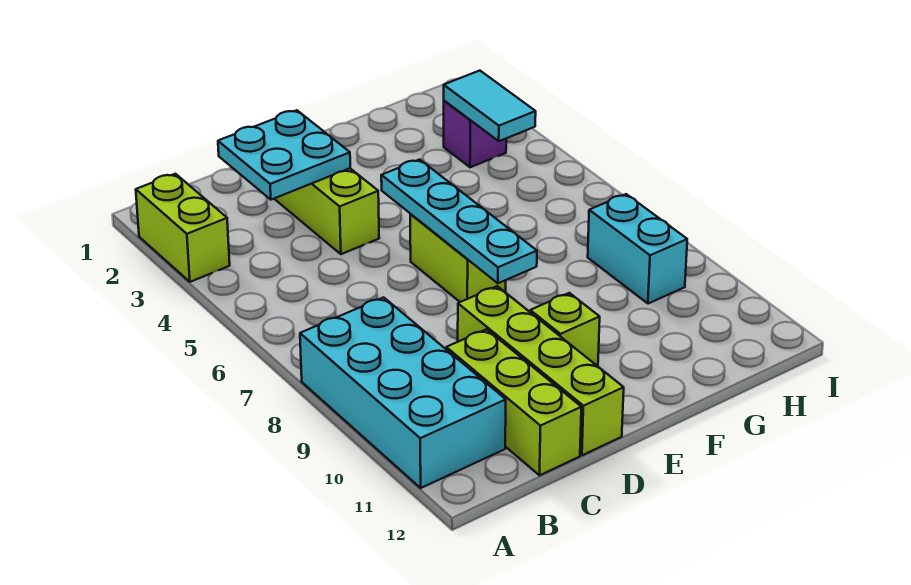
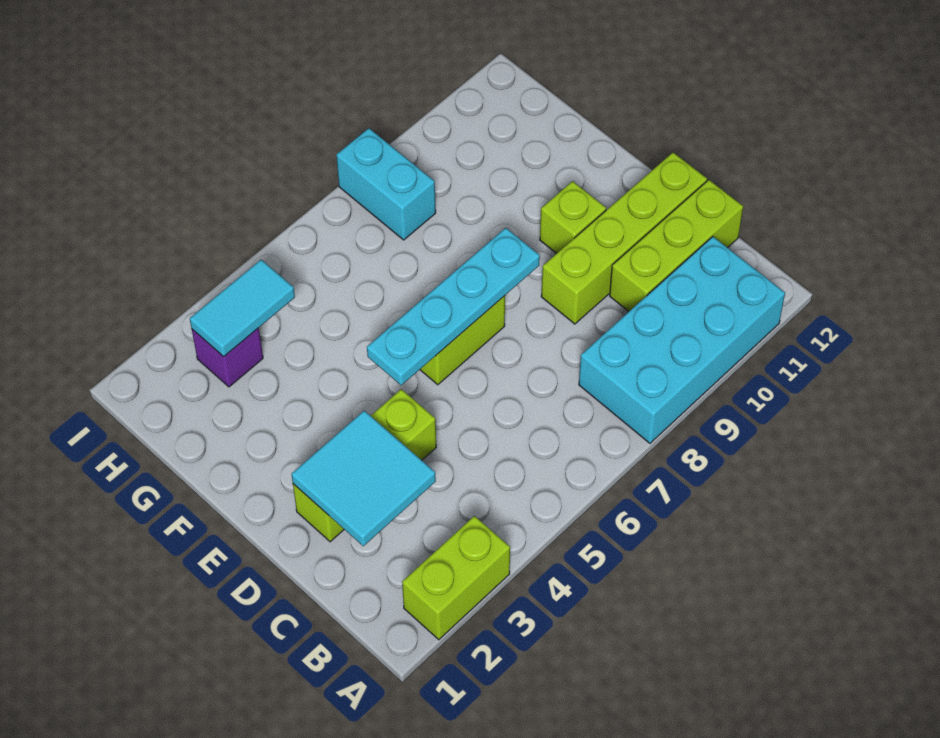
cyan 2x2 plate [218,110,350,200] -> cyan 2x2 tile [292,411,436,546]
cyan 1x2 brick [588,194,687,304] -> cyan 1x2 brick turned to [336,128,436,240]

